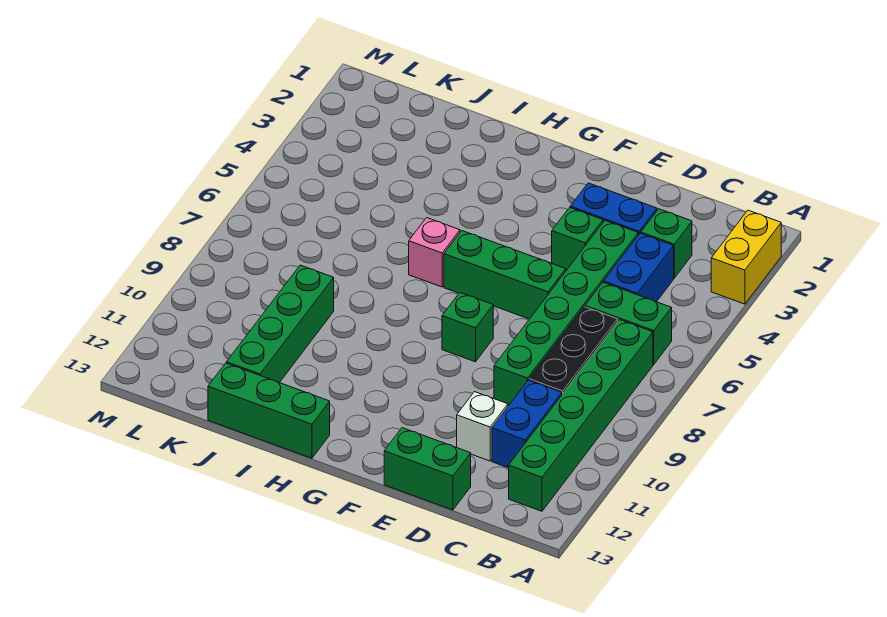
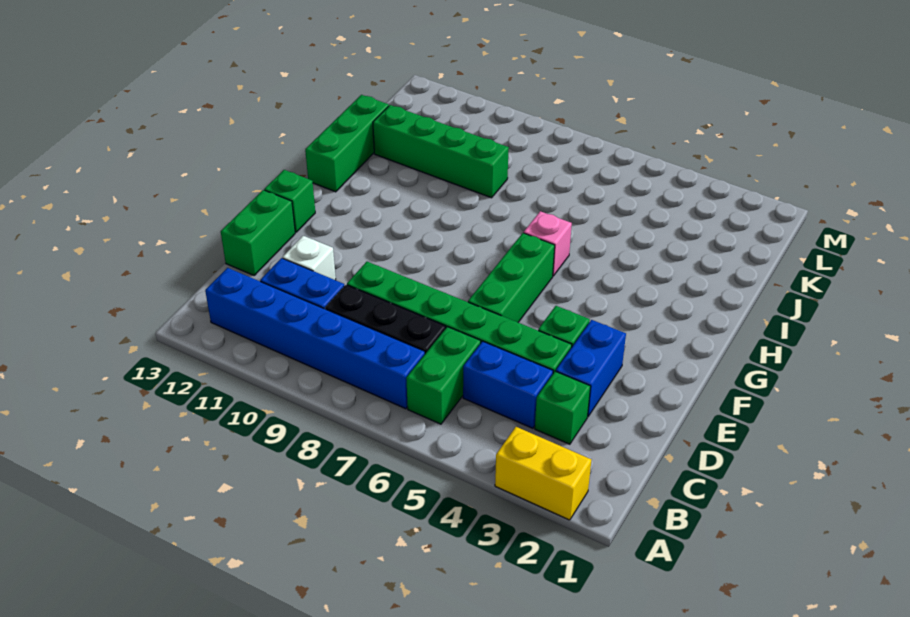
green 1x6 brick [509,320,653,511] -> blue 1x6 brick [205,268,425,409]
green 1x1 brick [442,293,493,362] -> green 1x1 brick moved to [264,170,315,232]

